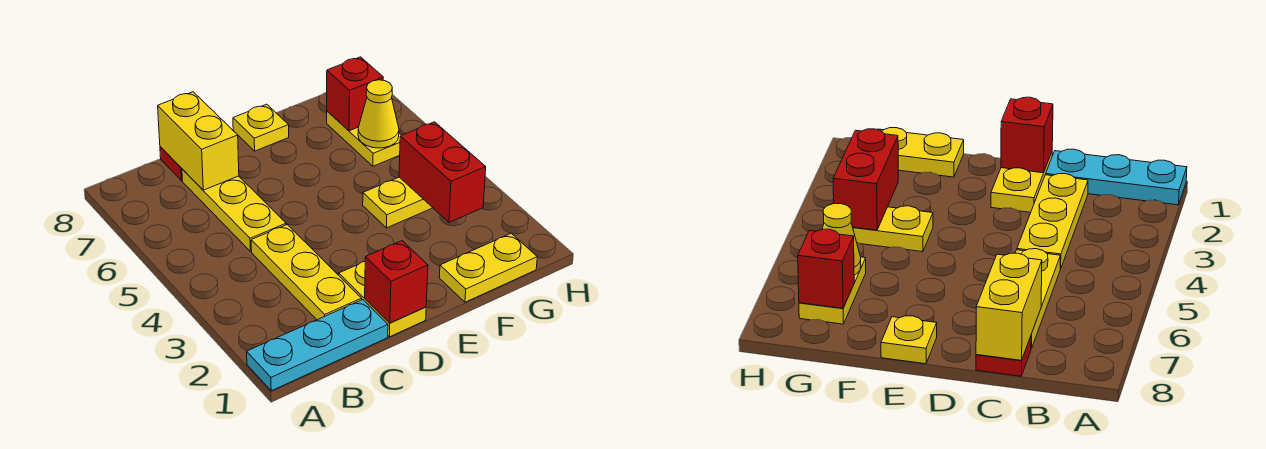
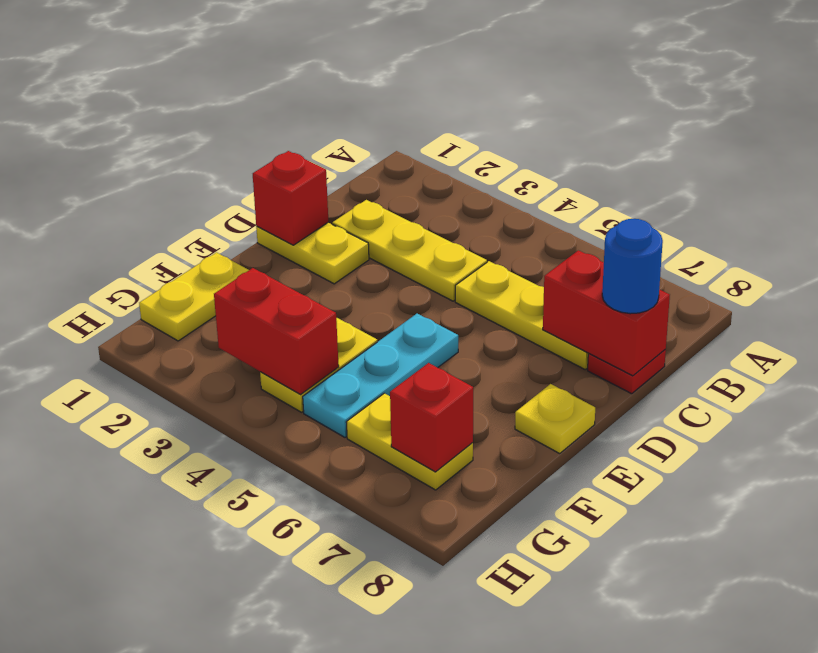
cyan 1x3 plate [247,300,388,391] -> cyan 1x3 plate moved to [303,314,458,437]
yellow 1x2 brick [158,92,239,190] -> red 1x2 brick [543,250,670,376]
none -> blue 1x1 round brick [602,219,663,314]
yellow 1x1 cone [358,80,399,148] -> none

